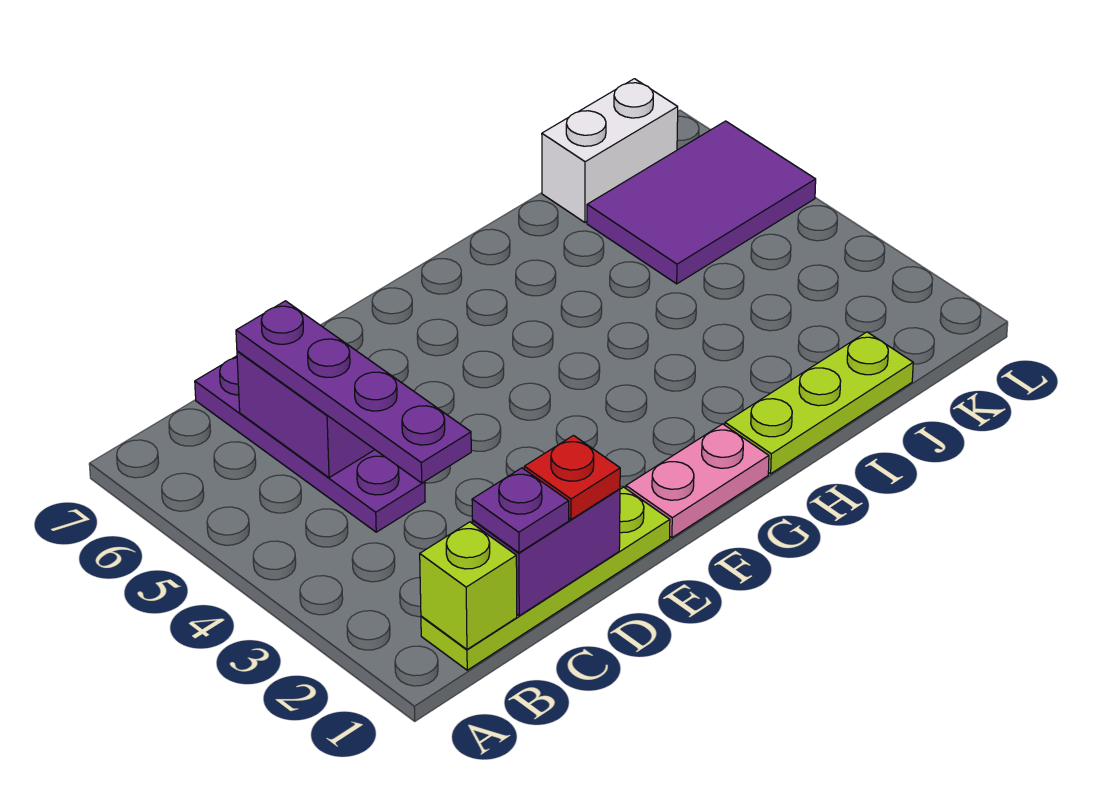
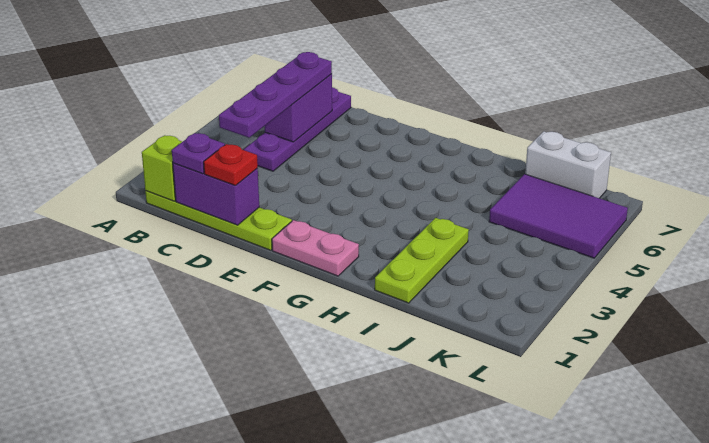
lime 1x3 plate [725,332,913,474] -> lime 1x3 plate turned to [375,218,469,303]

